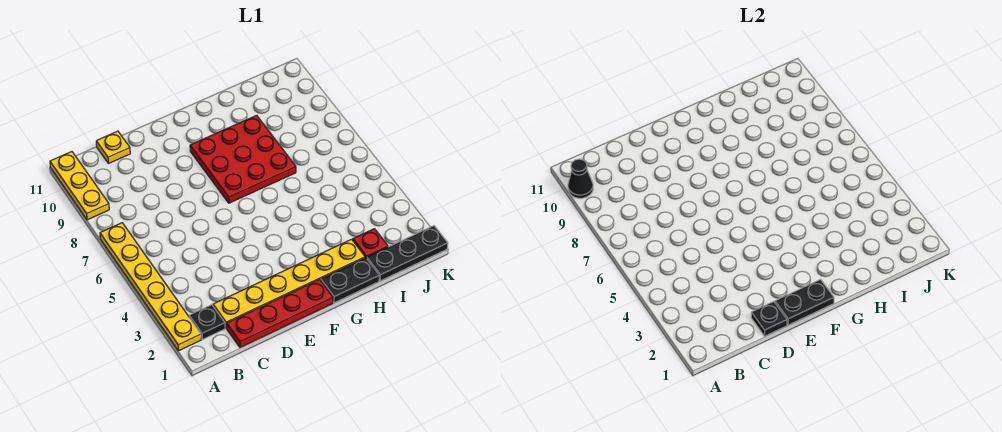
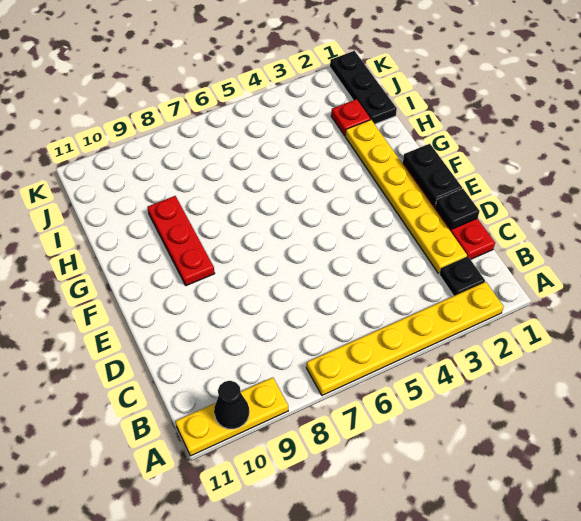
yellow 1x1 plate [96,131,130,164] -> none
red 3x3 plate [190,115,296,203] -> red 1x3 plate [147,196,215,286]
black 1x2 plate [321,258,379,303] -> none

